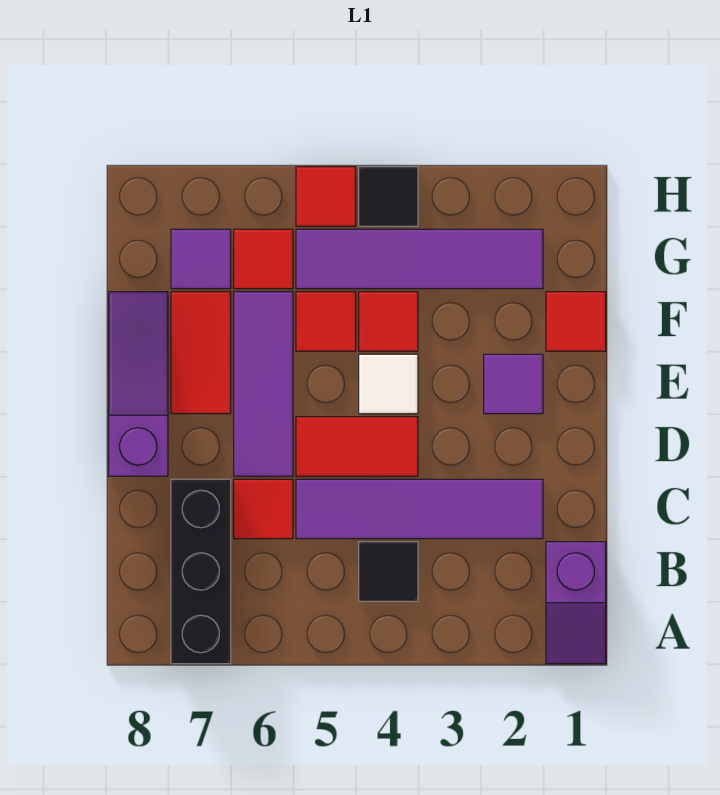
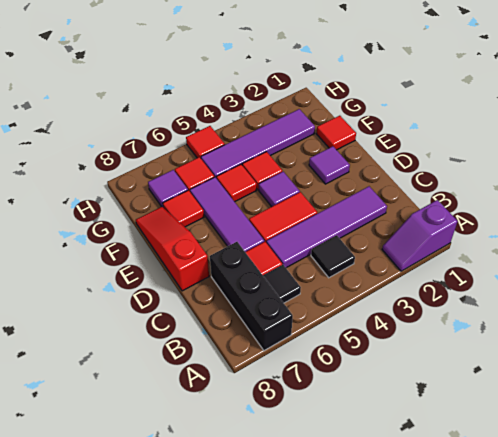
purple 1x2 slope [546,542,606,664] -> purple 1x2 slope turned to [382,200,458,271]
purple 1x3 slope [109,292,168,476] -> red 1x3 slope [136,207,209,291]
white 1x1 tile [359,354,418,414] -> purple 1x1 tile [259,172,300,207]
red 1x2 tile [171,292,231,414] -> red 1x1 tile [163,190,204,227]
black 1x1 tile [359,167,418,226] -> black 1x1 tile moved to [263,265,301,303]

